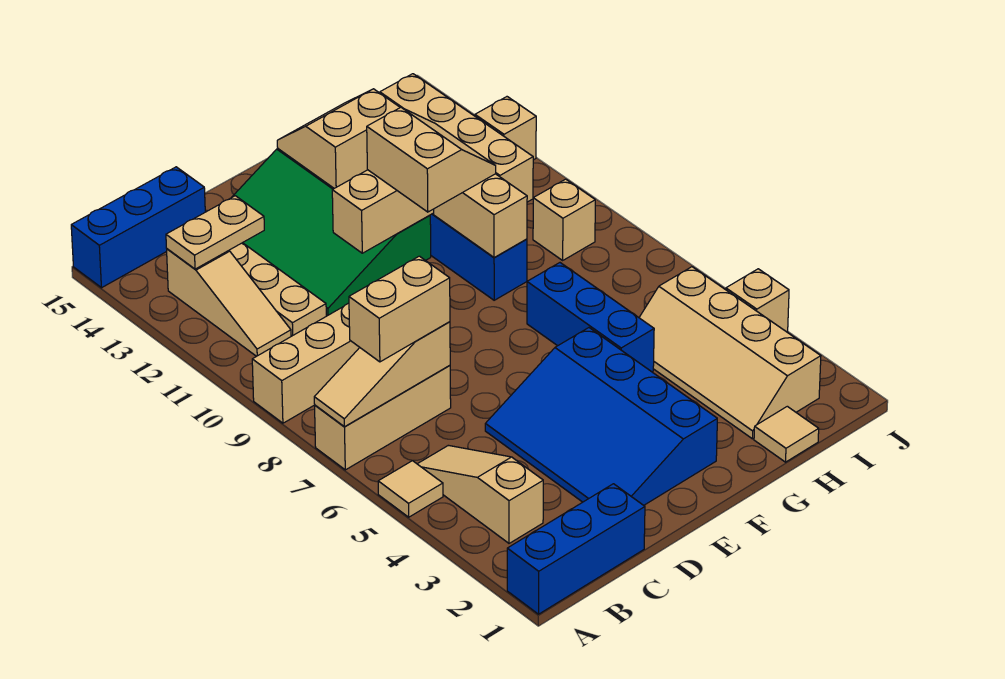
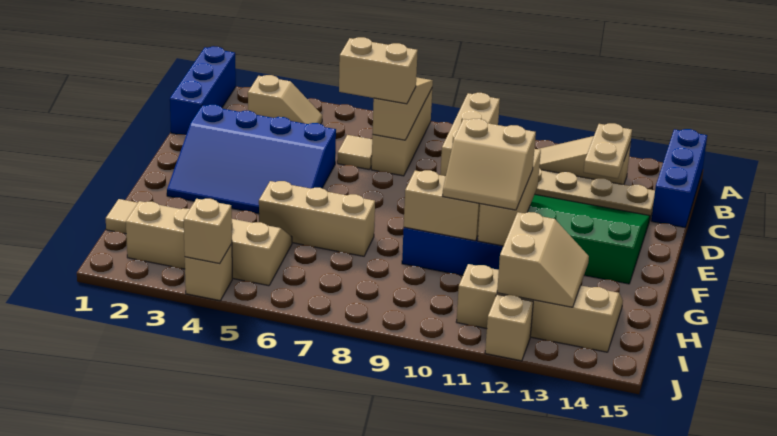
tan 1x1 tile [378,461,443,517] -> tan 1x1 tile moved to [337,135,372,170]
tan 1x3 slope [418,445,543,543] -> tan 1x2 slope [248,75,322,124]
tan 1x2 brick [349,256,450,362] -> tan 1x2 brick turned to [339,37,418,104]
blue 3x4 slope [485,328,717,505] -> blue 3x4 slope turned to [167,105,336,214]
tan 2x2 slope [277,89,400,188] -> tan 2x2 slope moved to [497,212,589,307]
blue 1x3 brick [527,263,654,372] -> tan 1x3 brick [259,181,375,256]
tan 1x1 brick [533,179,595,260] -> tan 1x1 brick moved to [184,199,232,263]

